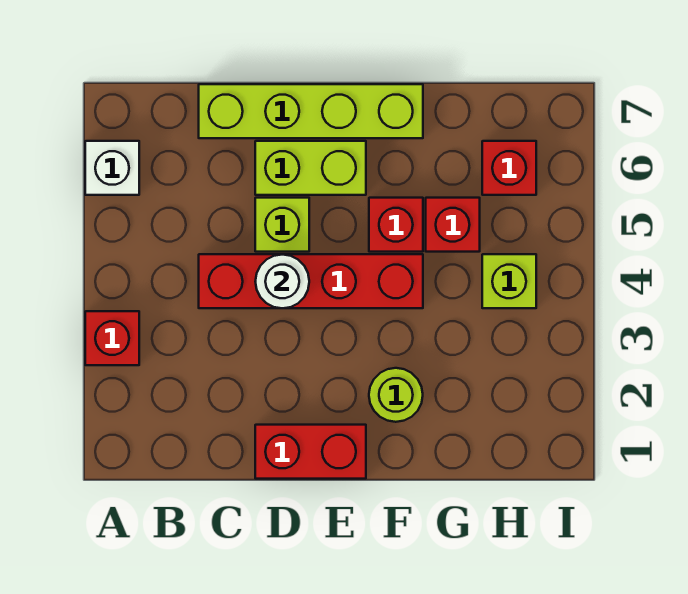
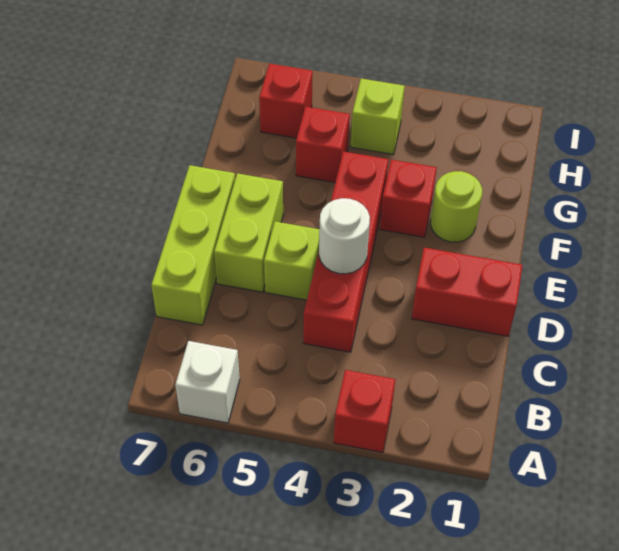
lime 1x4 brick [199,84,423,138] -> lime 1x3 brick [151,165,235,325]
red 1x2 brick [255,425,366,479] -> red 1x2 brick turned to [412,248,523,336]
red 1x1 brick [369,198,423,252] -> red 1x1 brick moved to [380,160,437,238]

